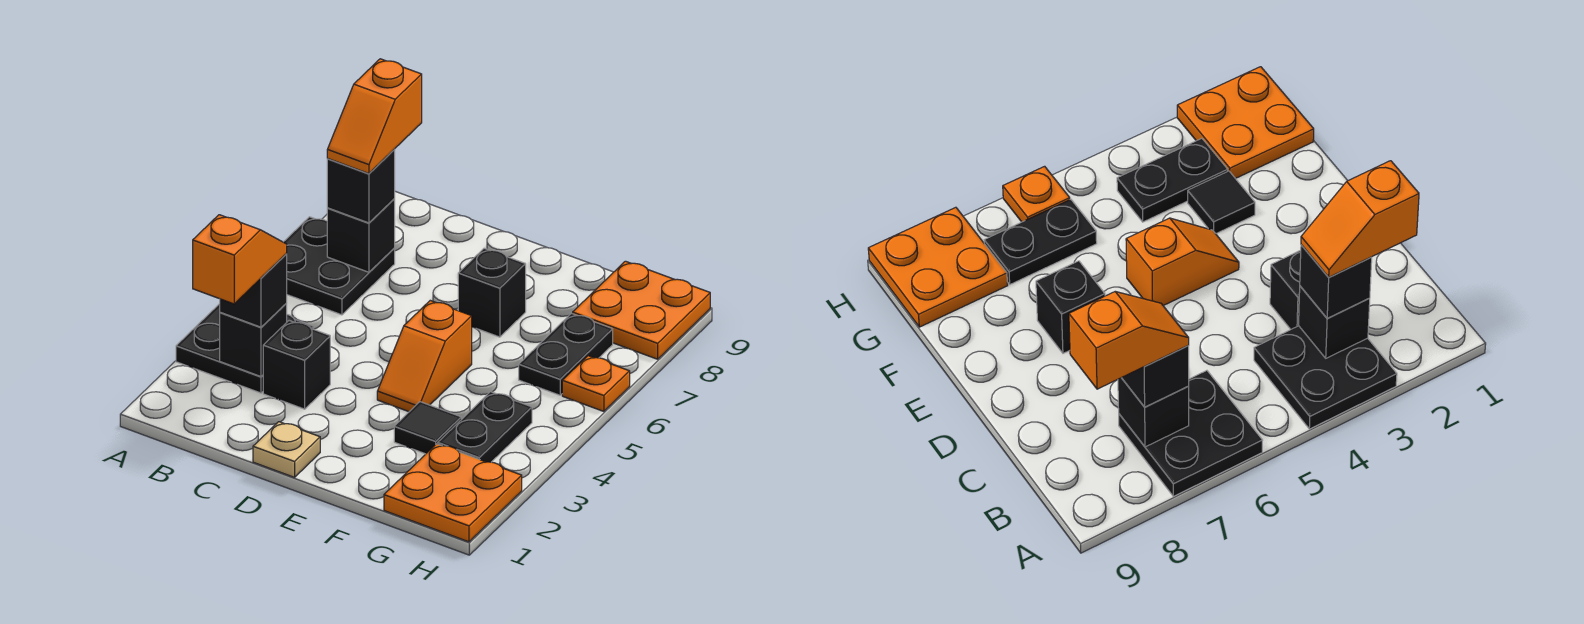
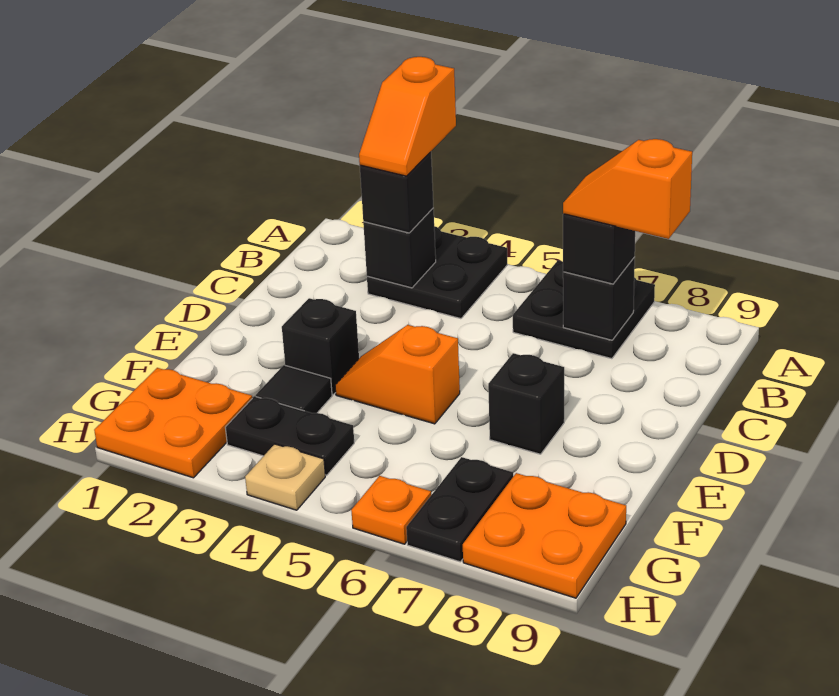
orange 1x2 slope [193,215,287,304] -> orange 1x2 slope turned to [359,57,456,176]
black 1x1 brick [263,321,330,409] -> black 1x1 brick moved to [282,298,359,394]
tan 1x1 plate [253,422,320,477] -> tan 1x1 plate moved to [245,444,325,510]
black 1x2 plate [519,313,613,395] -> black 1x2 plate turned to [406,457,513,562]

